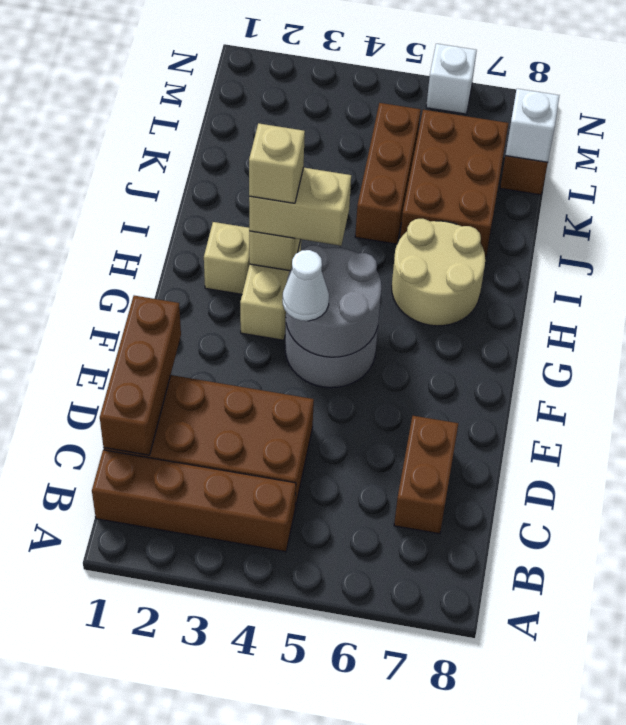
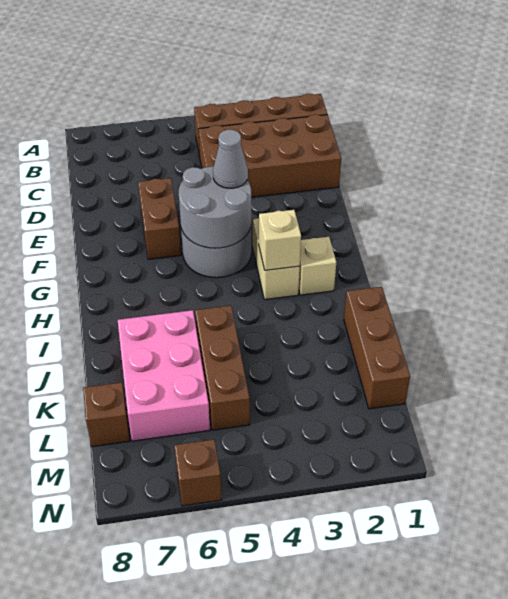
brown 1x3 brick [100,296,181,455] -> brown 1x3 brick moved to [344,287,410,409]
brown 1x2 brick [394,416,458,534] -> brown 1x2 brick moved to [138,178,181,259]
white 1x1 cone [283,250,329,321] -> grey 1x1 cone [213,130,248,188]
tan 1x2 brick [249,168,351,246] -> none
tan 1x1 brick [249,123,305,203] -> none
tan 2x2 round brick [392,219,485,326] -> none
brown 2x3 brick [400,110,509,259] -> pink 2x3 brick [118,310,210,441]
white 1x1 brick [505,89,560,162] -> none
white 1x1 brick [426,44,477,114] -> brown 1x1 brick [174,439,221,506]

